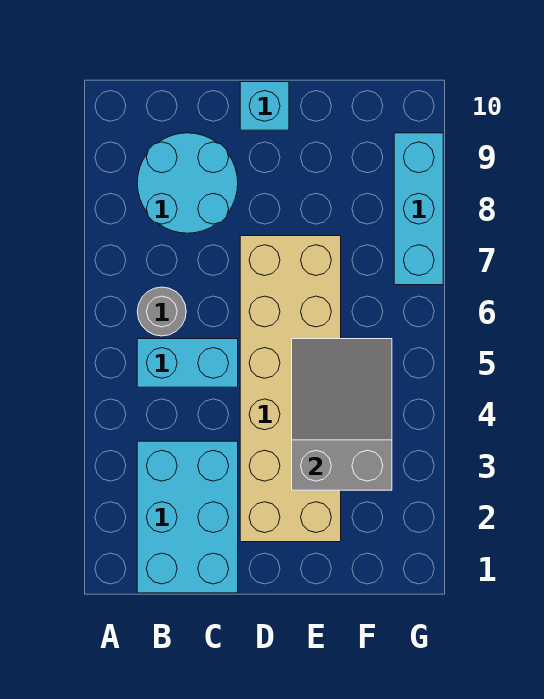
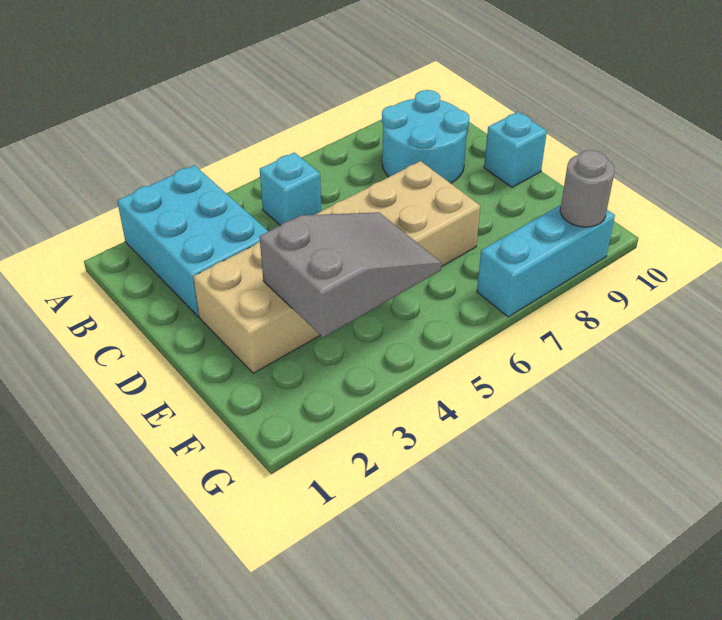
cyan 2x3 brick [137,441,238,593] -> cyan 2x3 brick turned to [117,165,268,316]
cyan 1x2 brick [137,339,238,387] -> cyan 1x1 brick [260,152,321,225]
grey 1x1 round brick [137,287,186,336] -> grey 1x1 round brick moved to [560,150,615,227]

